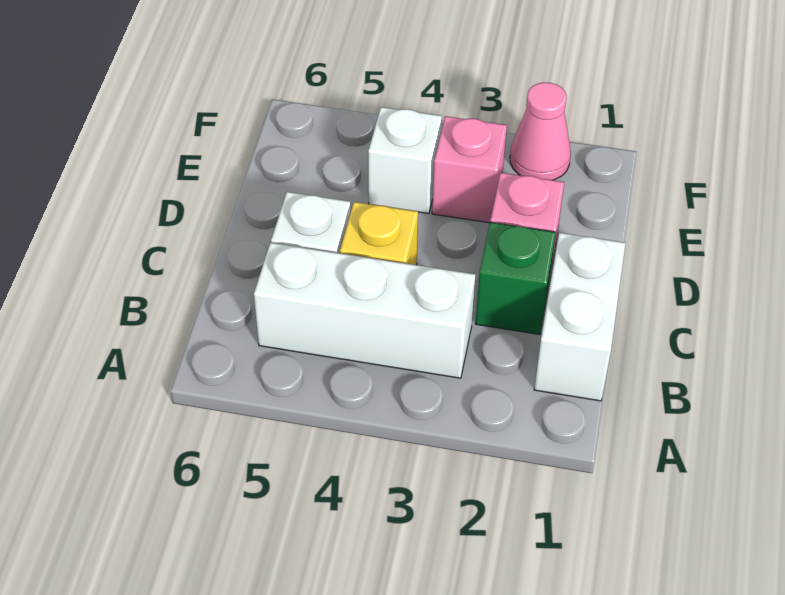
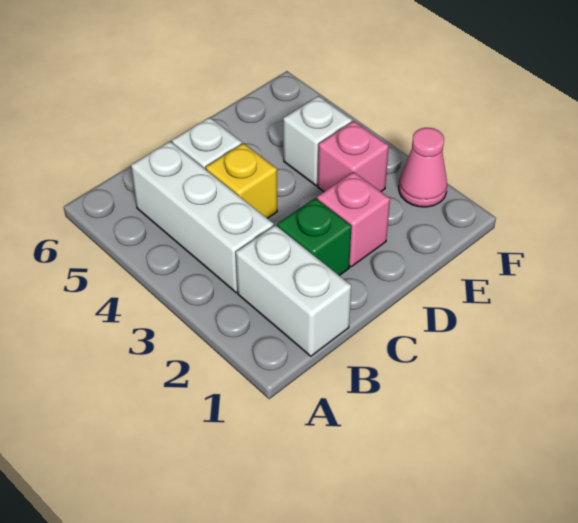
white 1x2 brick [534,233,626,401] -> white 1x2 brick turned to [236,225,351,356]

